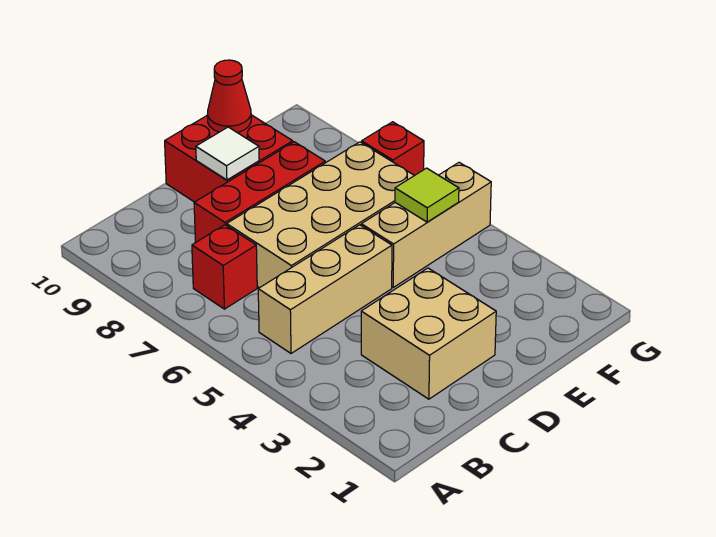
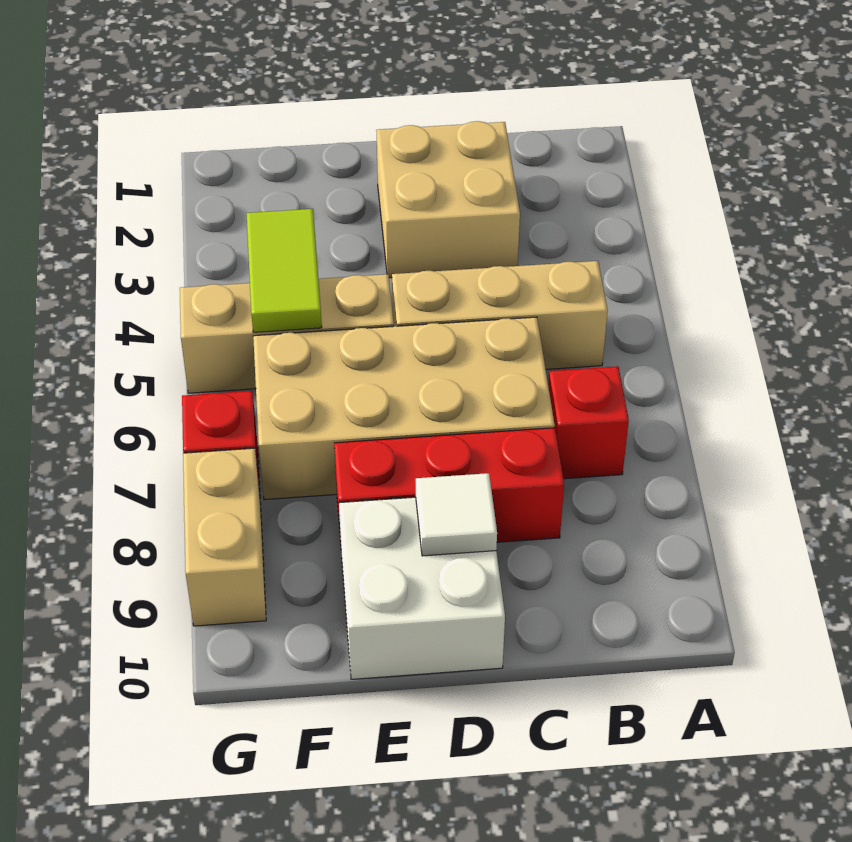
red 2x2 brick [165,115,293,202] -> white 2x2 brick [339,497,505,679]
red 1x1 cone [207,60,251,133] -> none
lime 1x1 tile [395,168,459,222] -> lime 1x2 tile [247,209,322,332]
none -> tan 1x2 brick [183,448,266,626]

